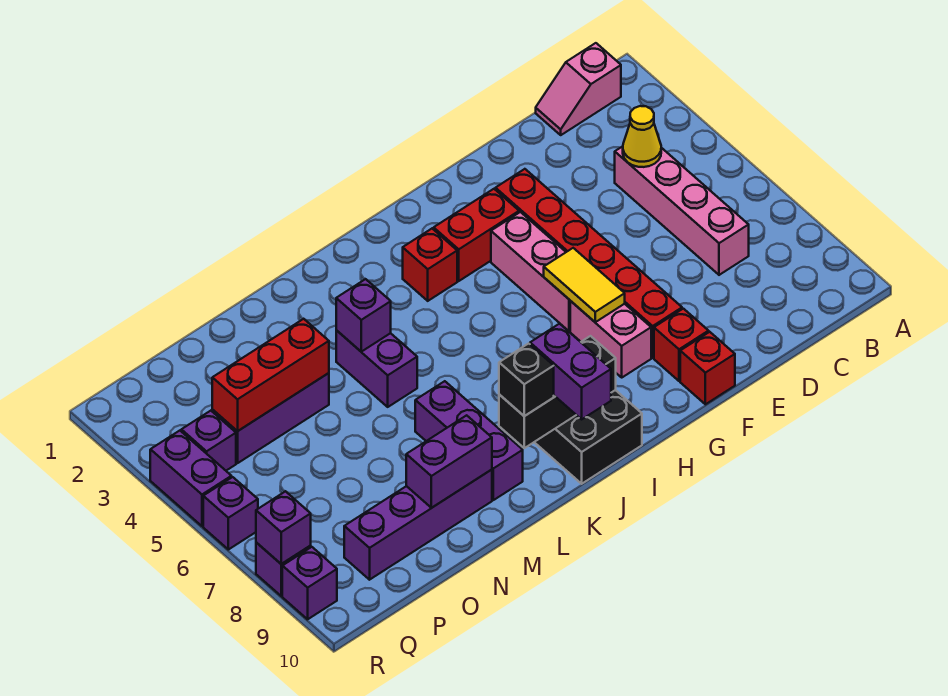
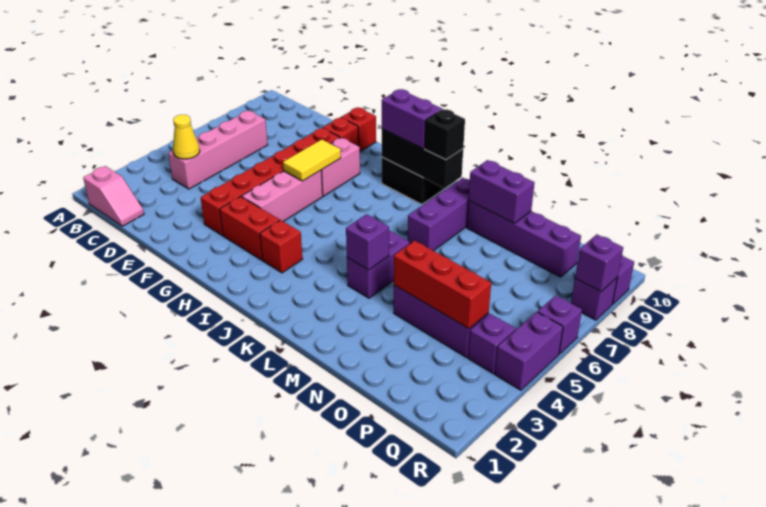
purple 1x2 brick [530,324,611,419] -> purple 1x2 brick turned to [382,89,442,149]

